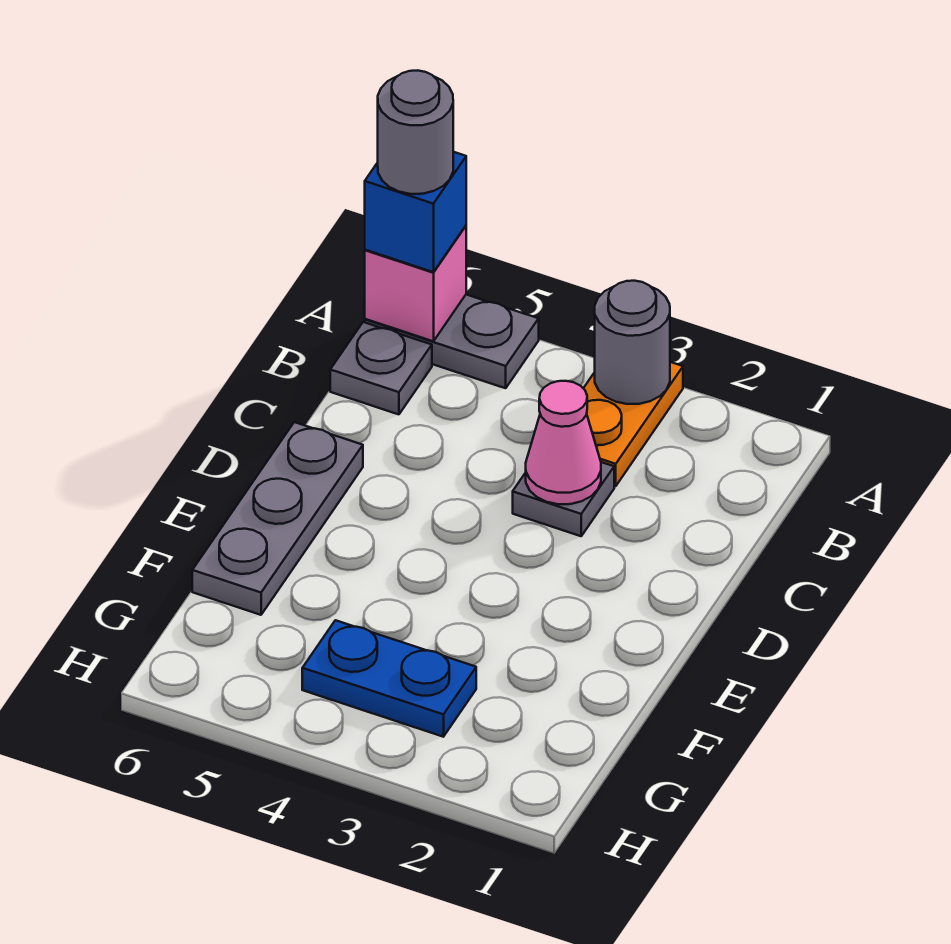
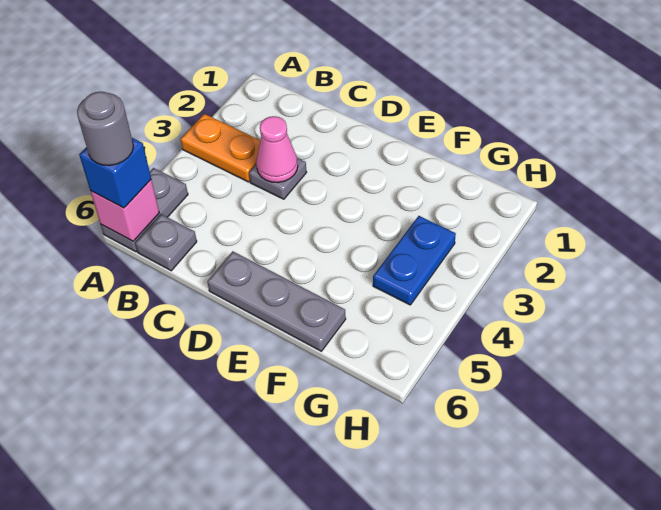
grey 1x1 round brick [595,281,670,404] -> none

